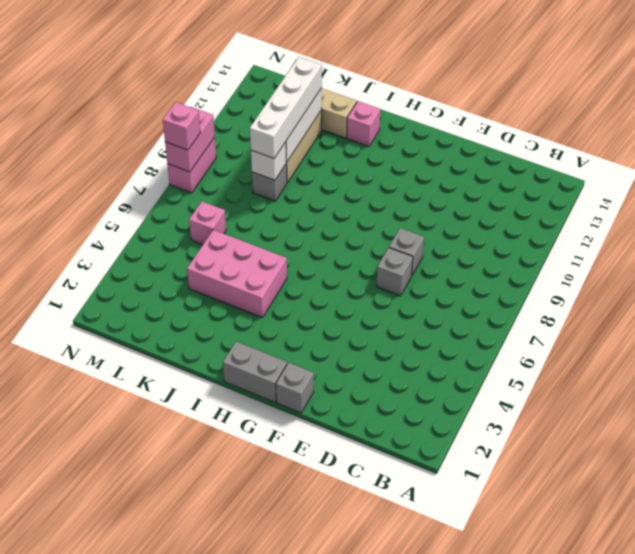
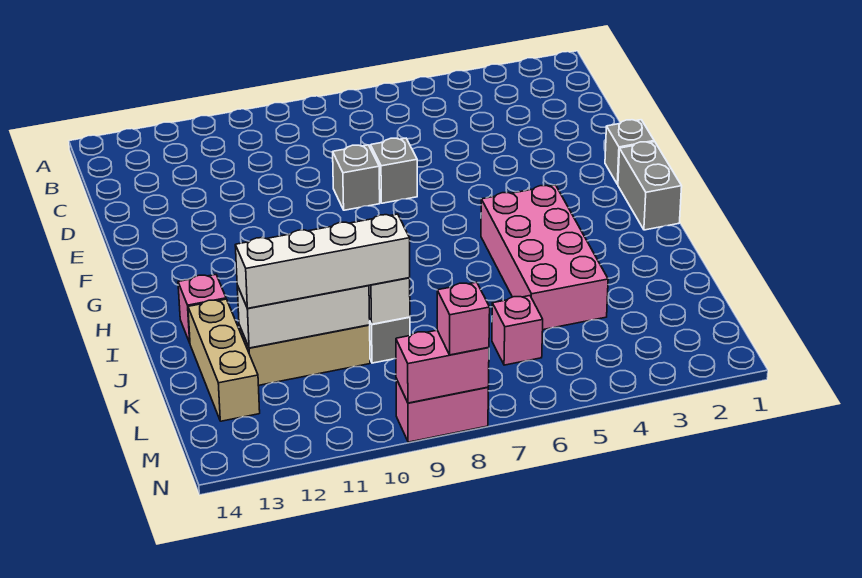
pink 2x3 brick [187,230,287,318] -> pink 2x4 brick [481,185,608,330]

